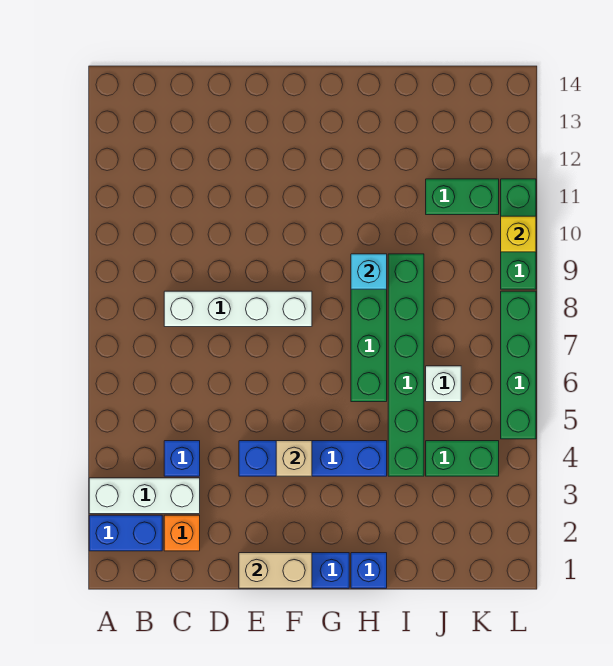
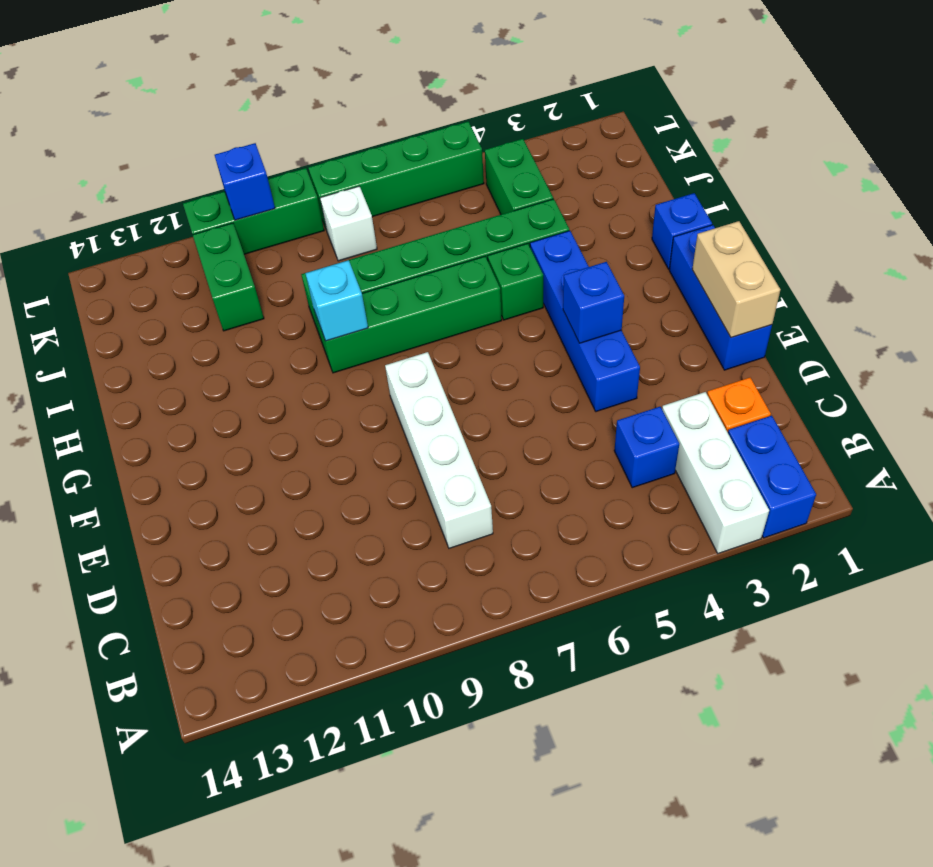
tan 1x1 brick [276,441,312,476] -> blue 1x1 brick [563,262,624,343]
none -> green 1x1 brick [488,243,543,320]
white 1x1 brick [426,366,461,402] -> white 1x1 brick moved to [320,186,377,261]
yellow 1x1 brick [501,216,536,252] -> blue 1x1 brick [215,143,275,220]

